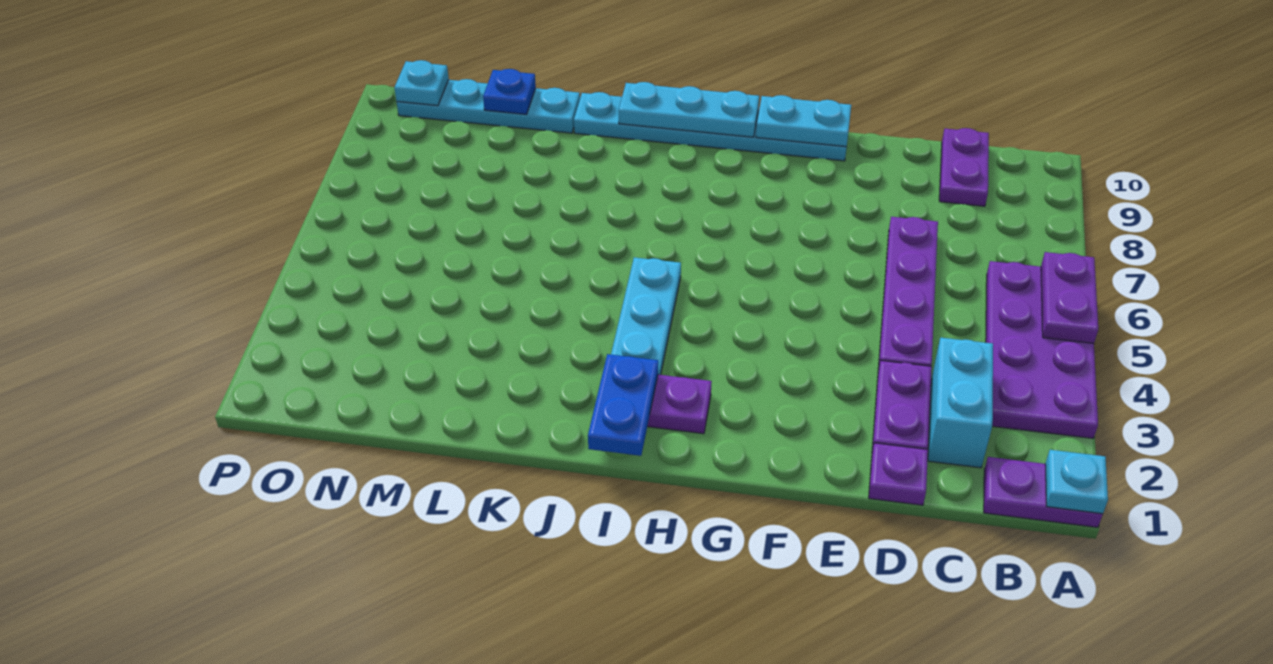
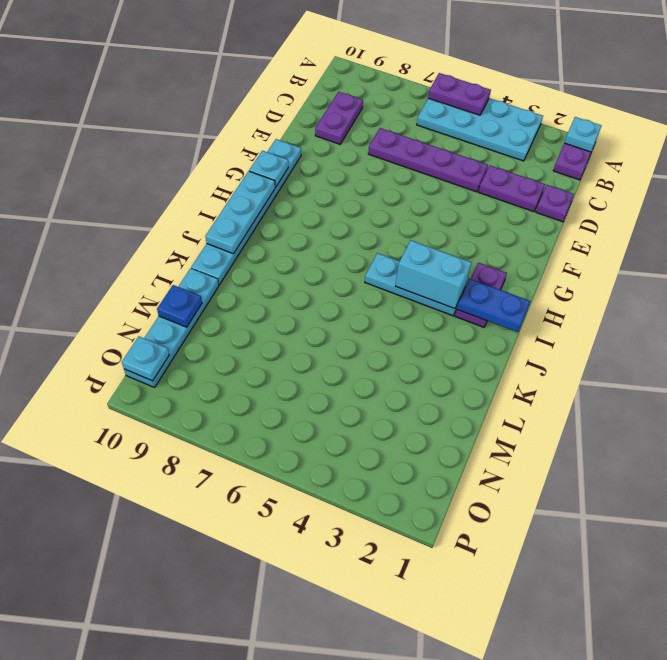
purple 2x4 plate [986,261,1098,438] -> cyan 2x4 plate [417,98,543,161]
cyan 1x2 brick [928,338,993,468] -> cyan 1x2 brick moved to [396,240,471,309]
purple 1x2 plate [939,128,989,206] -> purple 1x2 plate turned to [315,92,363,144]
cyan 1x2 plate [756,95,851,147] -> cyan 1x1 plate [249,151,288,187]

